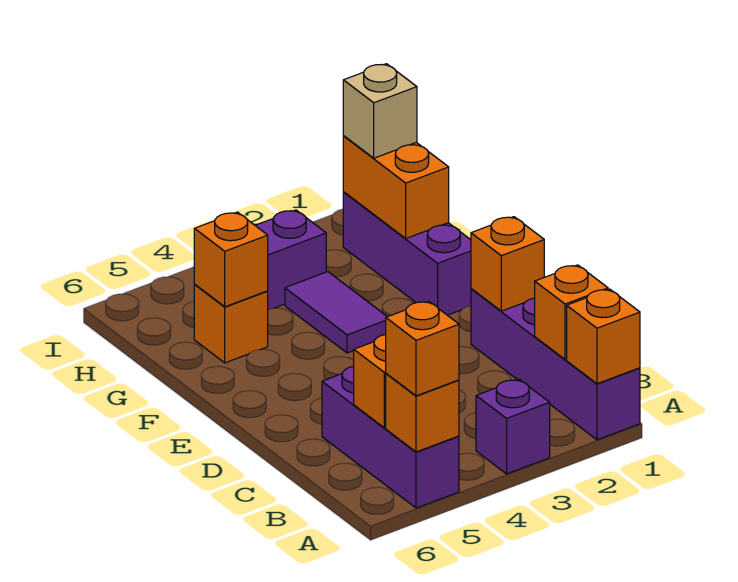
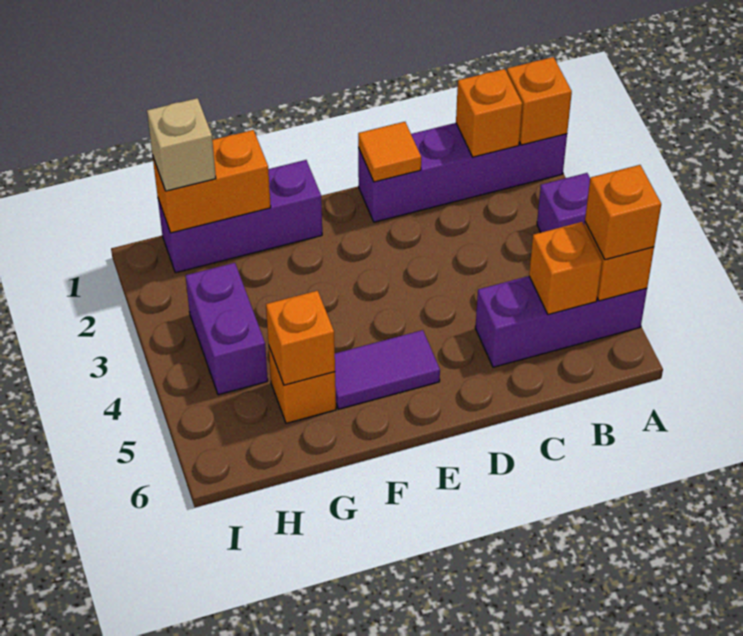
orange 1x1 brick [471,217,544,311] -> orange 1x1 tile [358,122,421,182]
purple 1x2 tile [285,272,387,353] -> purple 1x2 tile moved to [335,330,440,409]

